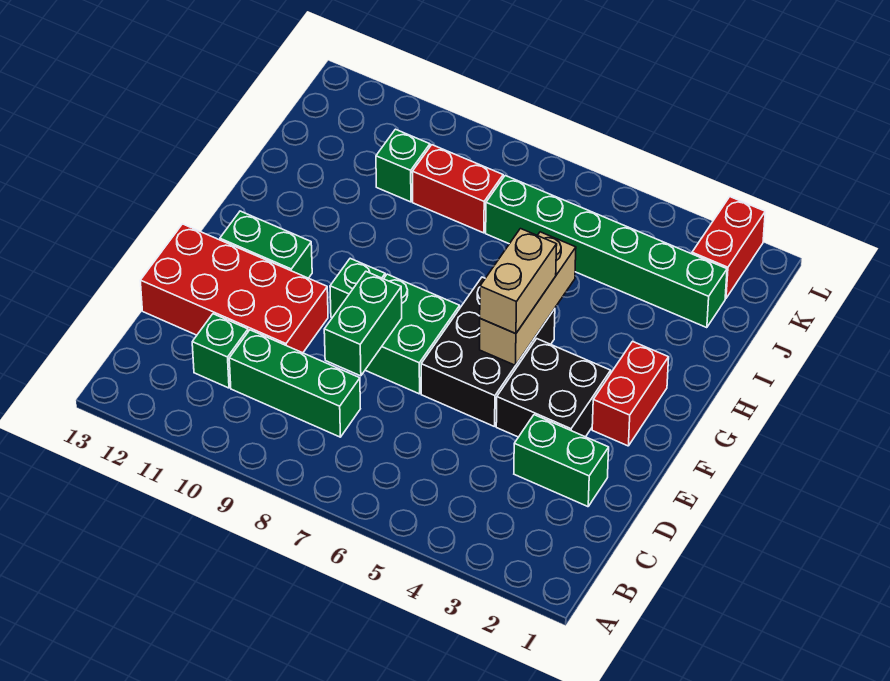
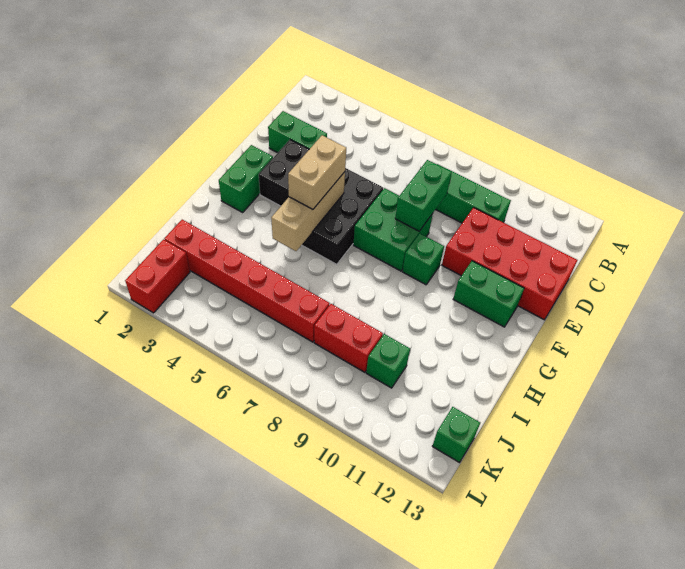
green 1x1 brick [192,314,248,388] -> green 1x1 brick moved to [433,407,480,463]
red 1x2 brick [592,341,669,446] -> green 1x2 brick [219,145,273,212]
green 1x6 brick [486,176,727,328] -> red 1x6 brick [164,220,330,342]

